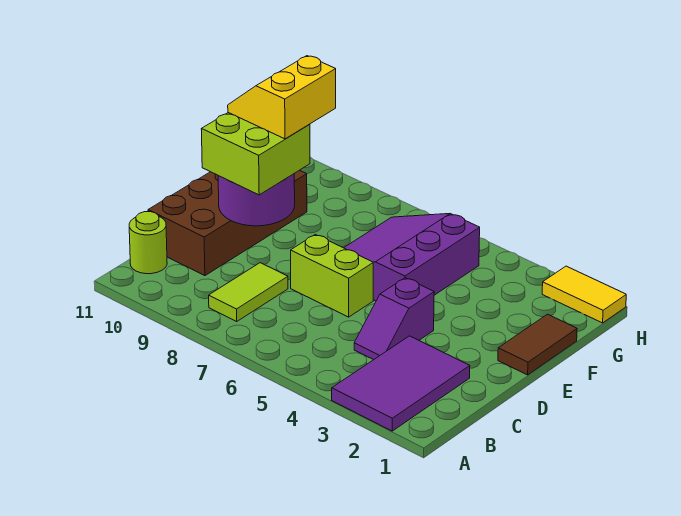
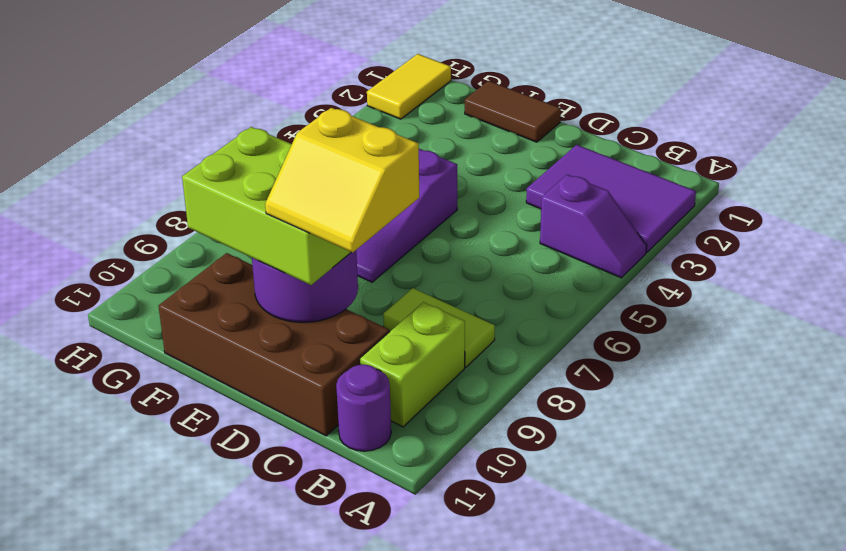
lime 1x1 round brick [129,212,167,274] -> purple 1x1 round brick [336,365,391,451]
purple 1x2 slope [354,278,434,360] -> purple 1x2 slope moved to [540,174,647,278]
lime 1x2 brick [291,234,373,317] -> lime 1x2 brick moved to [360,302,465,427]
lime 2x2 brick [201,113,310,195] -> lime 2x3 brick [182,127,351,285]
yellow 2x2 slope [228,56,336,139] -> yellow 2x2 slope moved to [265,108,419,252]

